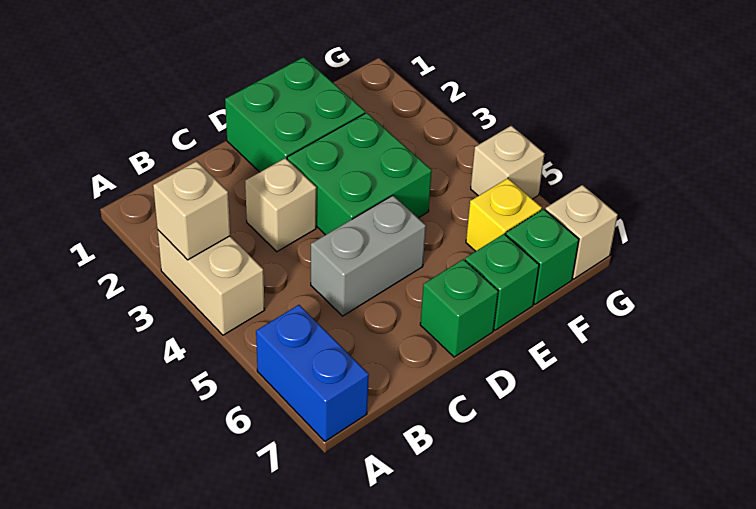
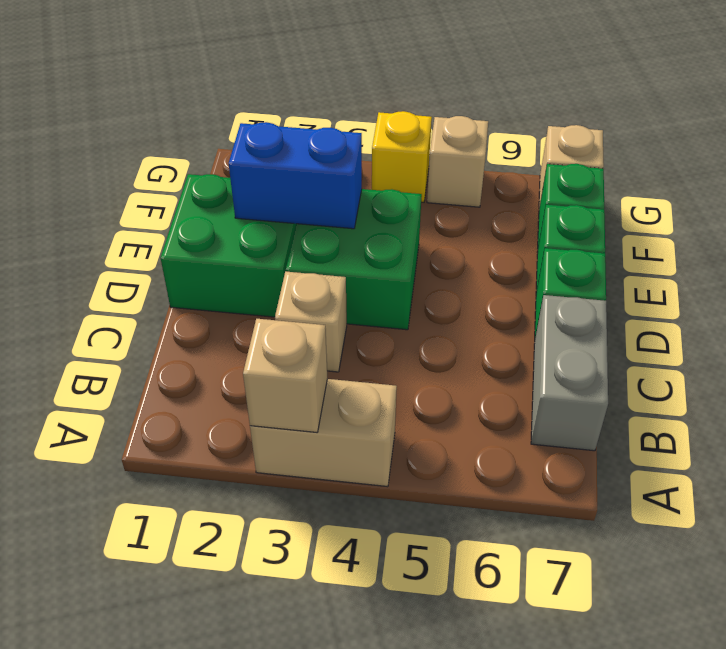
blue 1x2 brick [256,305,369,441] -> blue 1x2 brick moved to [229,122,362,229]
grey 1x2 brick [311,195,426,316] -> grey 1x2 brick moved to [531,295,608,451]
yellow 1x1 brick [466,178,542,251] -> yellow 1x1 brick moved to [372,111,432,202]

